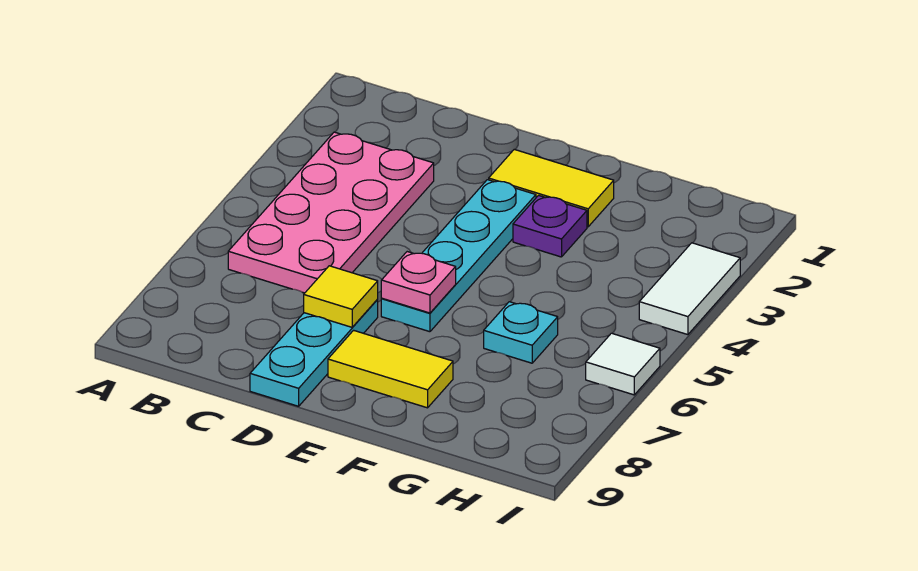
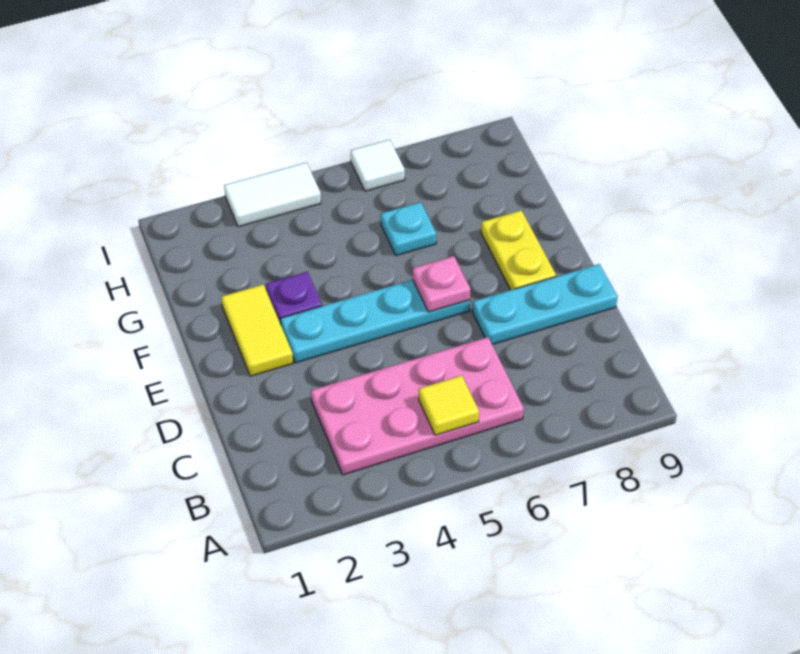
yellow 1x1 tile [304,266,378,327] -> yellow 1x1 tile moved to [419,375,479,435]
yellow 1x2 tile [328,330,453,408] -> yellow 1x2 plate [481,210,556,290]

